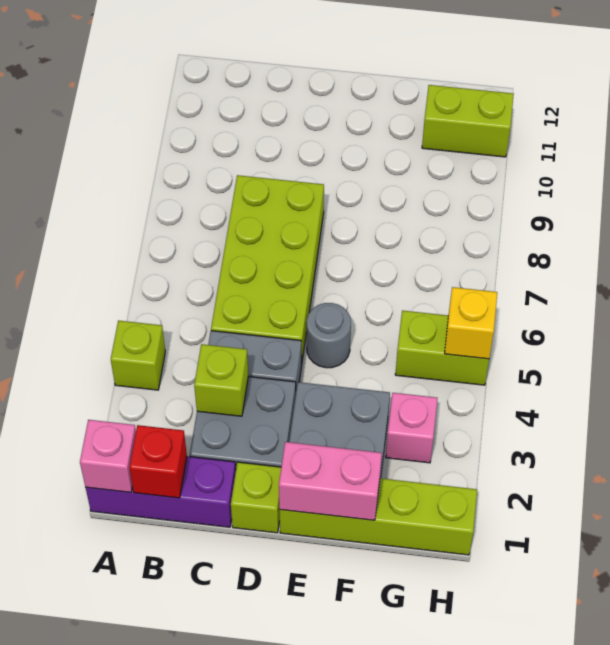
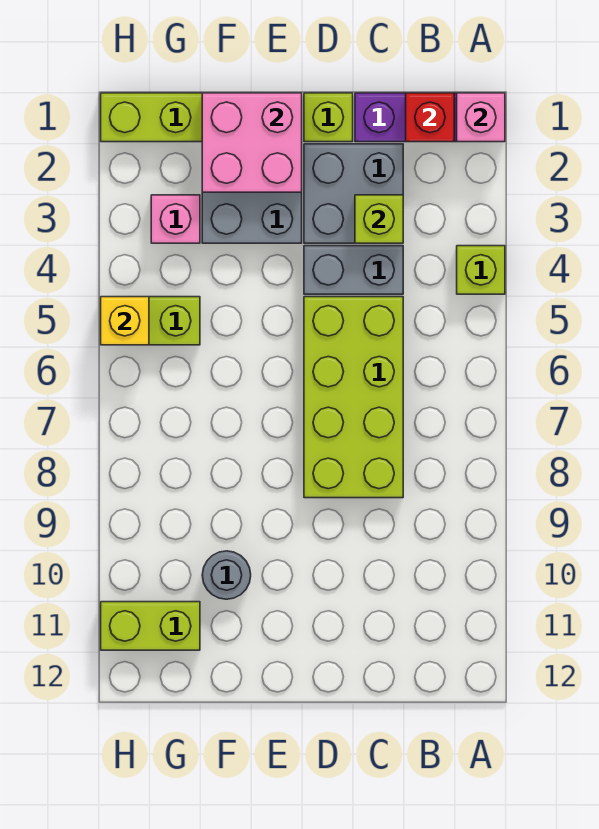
pink 1x2 brick [279,442,382,520] -> pink 2x2 brick [202,93,302,192]
grey 1x1 round brick [307,303,351,368] -> grey 1x1 round brick moved to [202,551,251,599]

